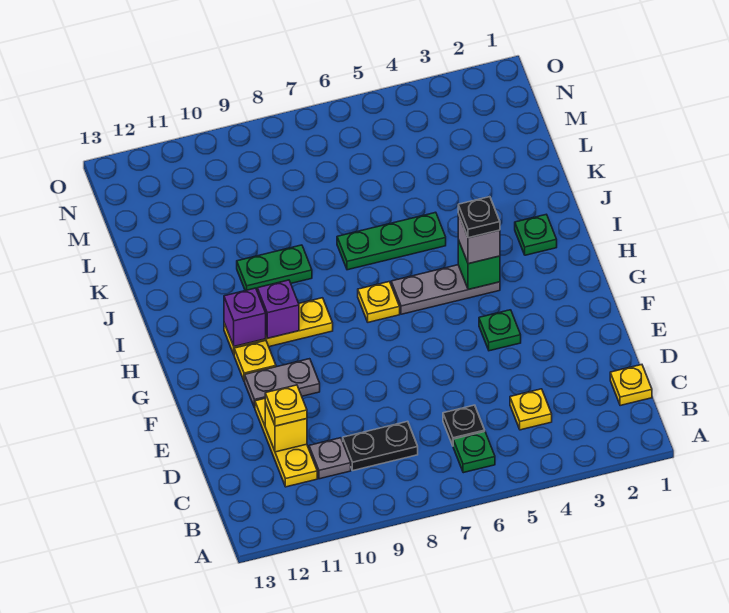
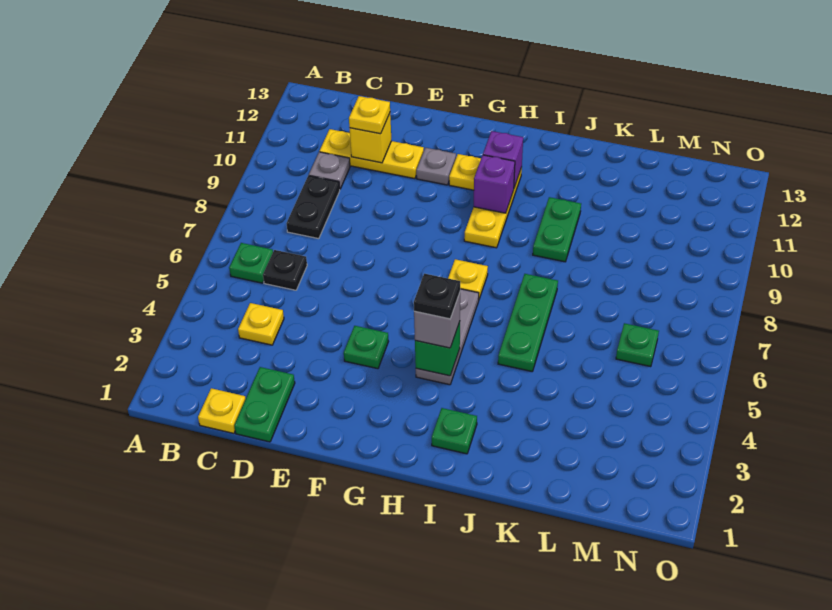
none -> green 1x2 plate [234,367,295,442]
grey 1x2 plate [245,359,320,408] -> grey 1x1 plate [416,148,456,185]
none -> green 1x1 plate [616,323,659,367]

